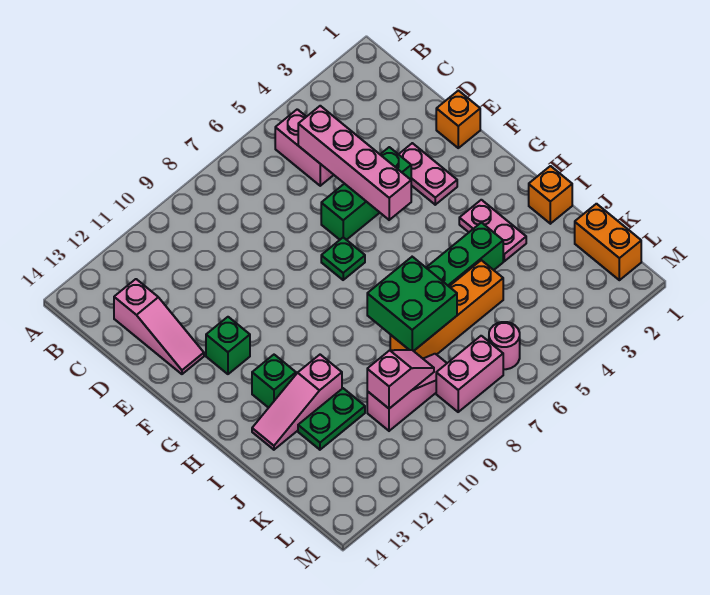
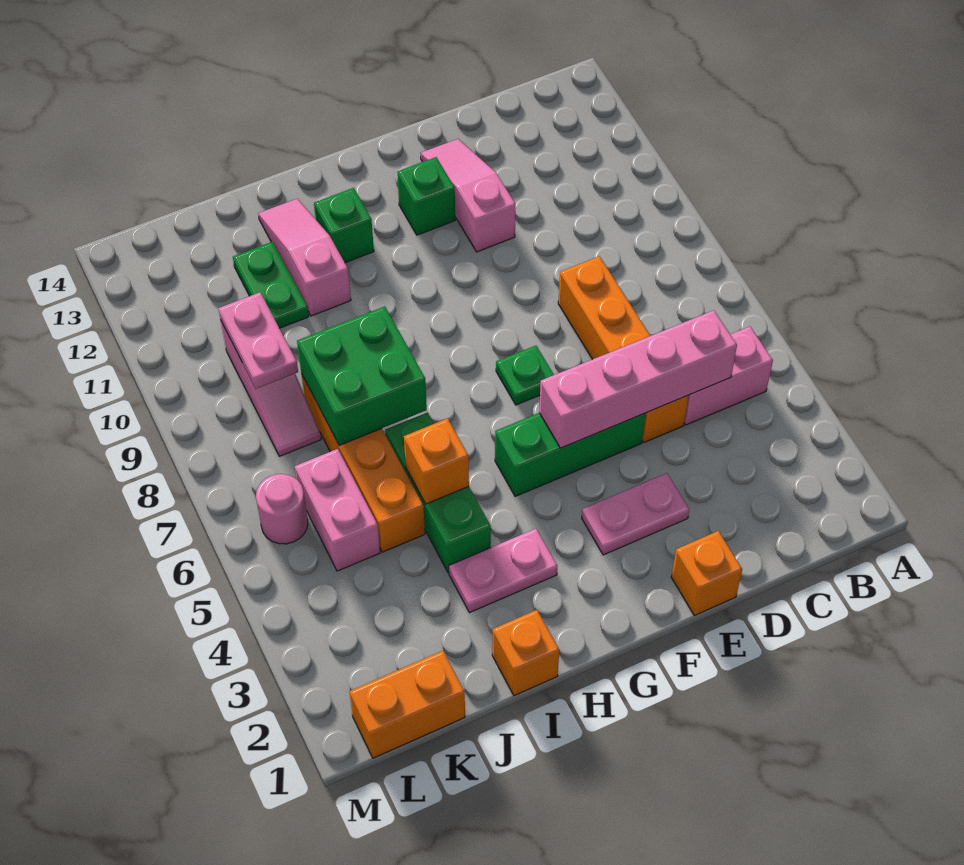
pink 1x3 slope [114,279,204,374] -> pink 1x3 slope turned to [420,139,516,252]
none -> orange 1x4 brick [558,256,688,442]
green 1x3 brick [321,147,411,240] -> green 1x3 brick turned to [495,413,645,497]
none -> orange 1x1 brick [404,418,469,504]
pink 1x2 slope [367,350,434,409] -> pink 1x2 plate [218,292,298,389]
pink 1x2 brick [436,336,503,412] -> pink 1x2 brick moved to [295,449,380,571]

